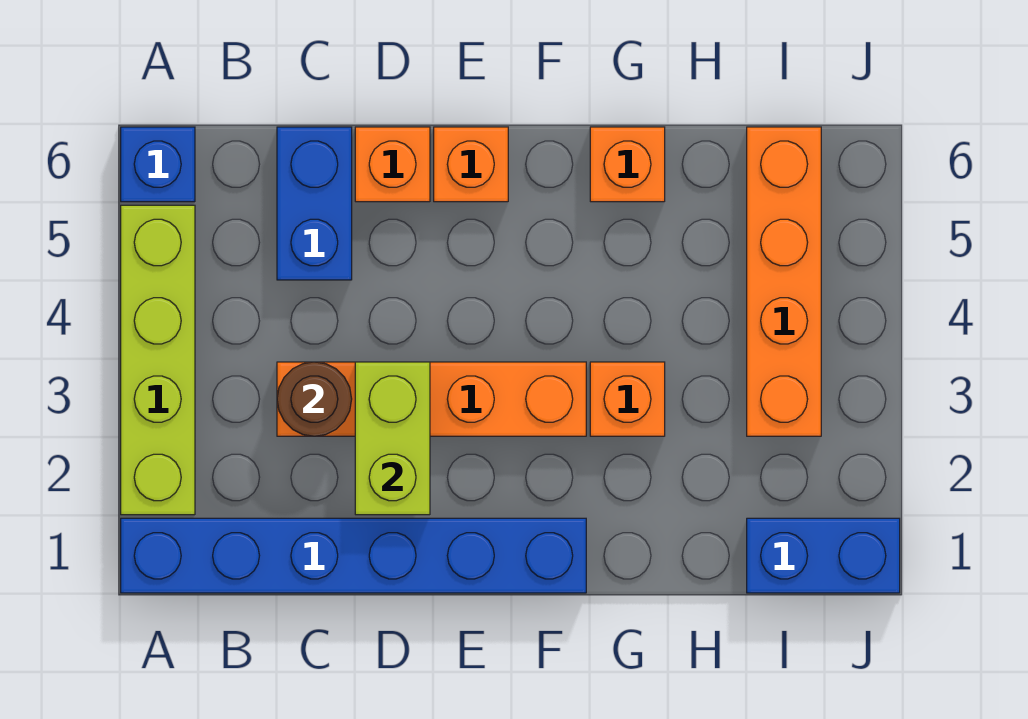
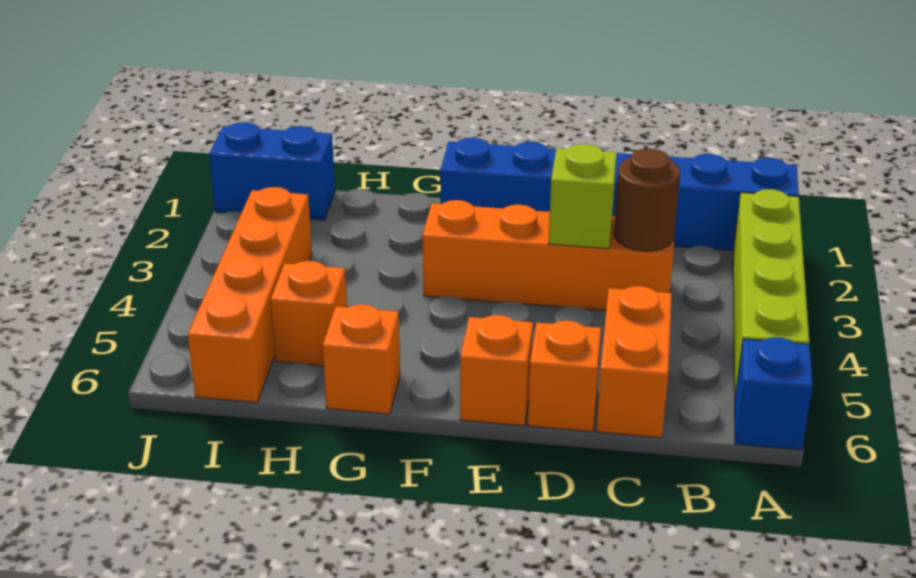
blue 1x2 brick [277,127,352,280] -> orange 1x2 brick [596,286,672,438]
lime 1x2 brick [355,362,430,515] -> lime 1x1 brick [549,144,617,249]
orange 1x1 brick [590,362,665,436] -> orange 1x1 brick moved to [271,261,347,366]

